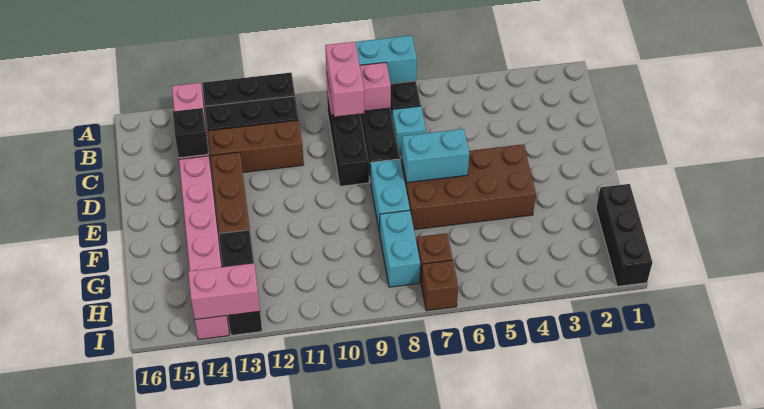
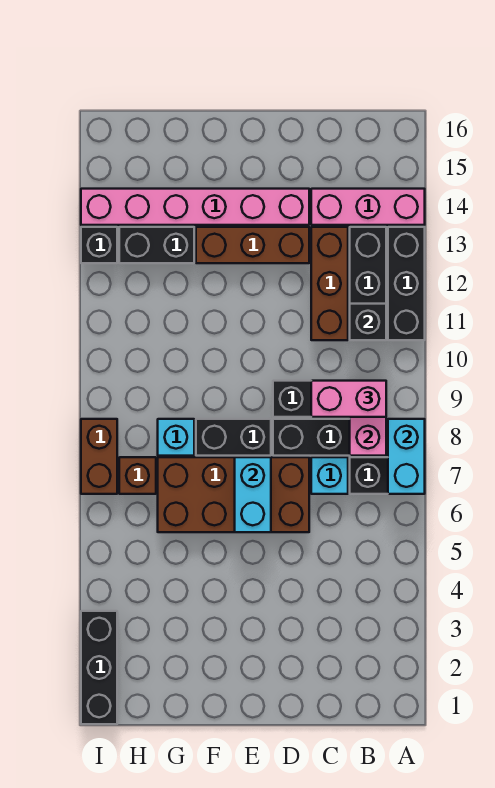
black 1x1 brick [173,108,209,158] -> black 1x1 brick moved to [350,304,386,340]
brown 2x4 brick [402,144,536,230] -> brown 2x4 brick turned to [158,457,309,532]
cyan 1x2 brick [371,159,410,234] -> black 1x2 brick [196,419,271,456]
black 1x3 brick [596,184,652,286] -> black 1x3 brick turned to [81,611,117,724]
cyan 1x2 brick [379,210,420,287] -> cyan 1x1 brick [158,419,194,456]
brown 1x1 brick [421,260,458,311] -> brown 1x2 brick [81,419,117,494]
pink 1x2 brick [188,263,260,319] -> none

